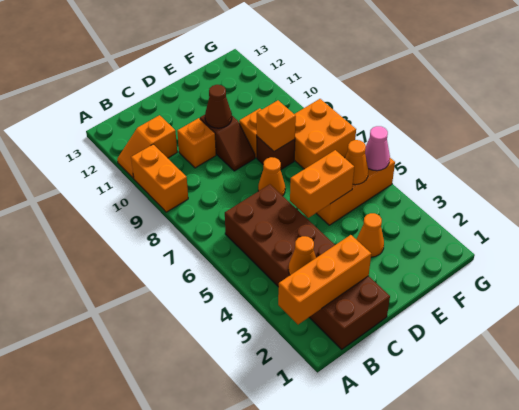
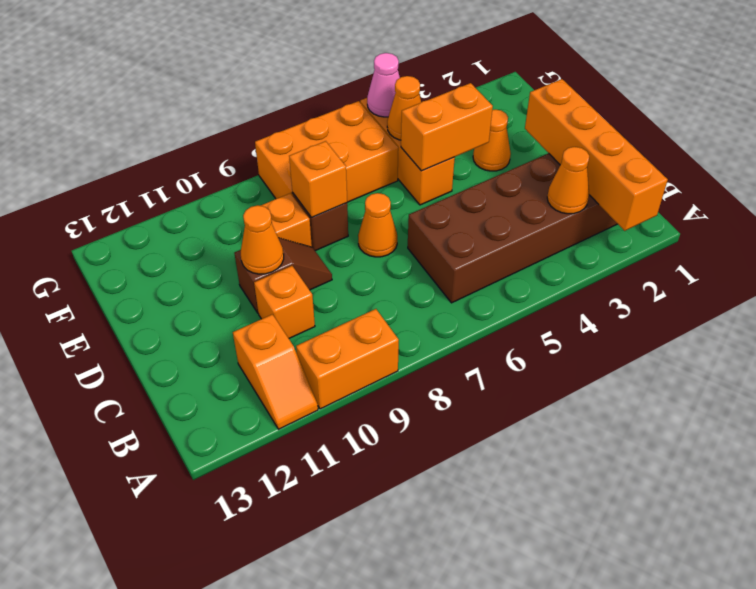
orange 1x3 brick [278,235,371,324] -> orange 1x4 brick [525,79,668,231]
orange 1x2 brick [290,150,354,218] -> orange 1x2 brick turned to [401,83,493,171]
brown 1x1 cone [205,85,232,128] -> orange 1x1 cone [241,205,284,274]
orange 2x2 brick [294,99,356,169] -> orange 2x3 brick [255,101,398,202]

